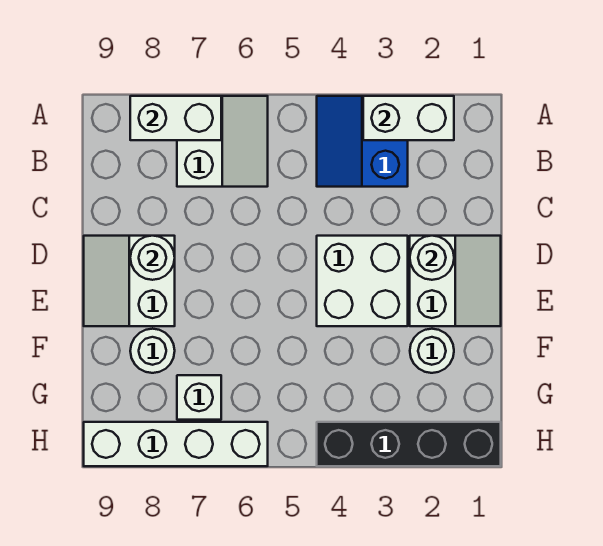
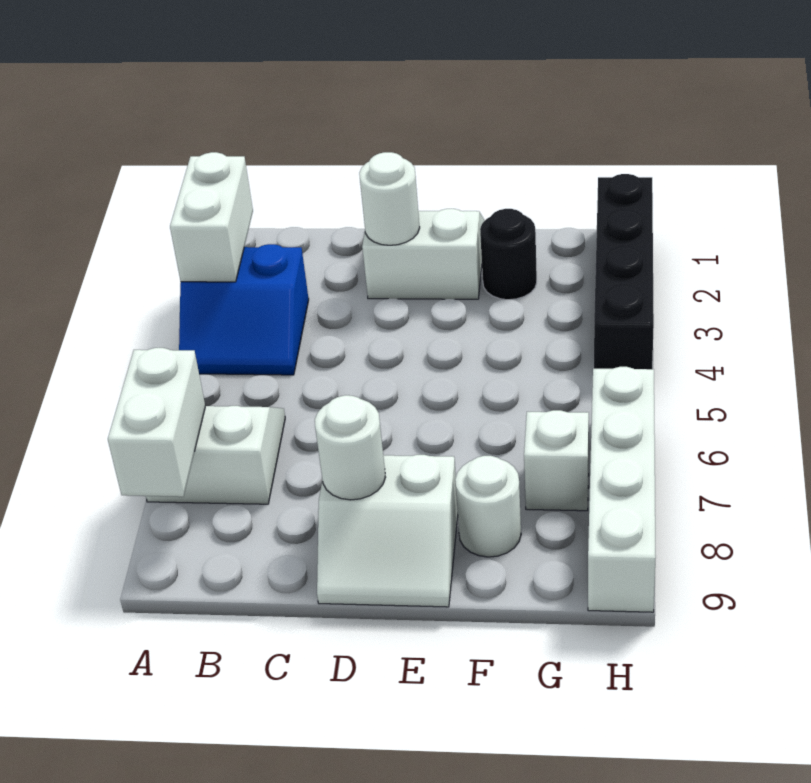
white 2x2 brick [317,236,408,326] -> none
white 1x1 round brick [410,329,454,373] -> black 1x1 round brick [480,209,537,299]

